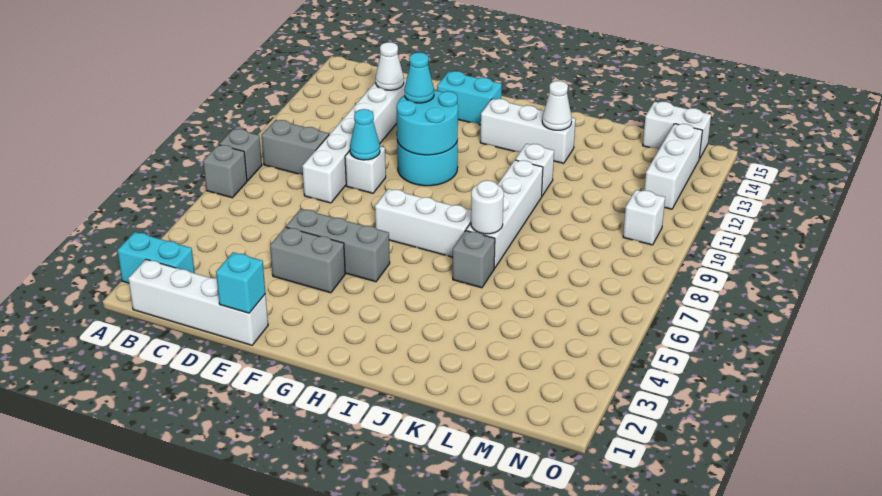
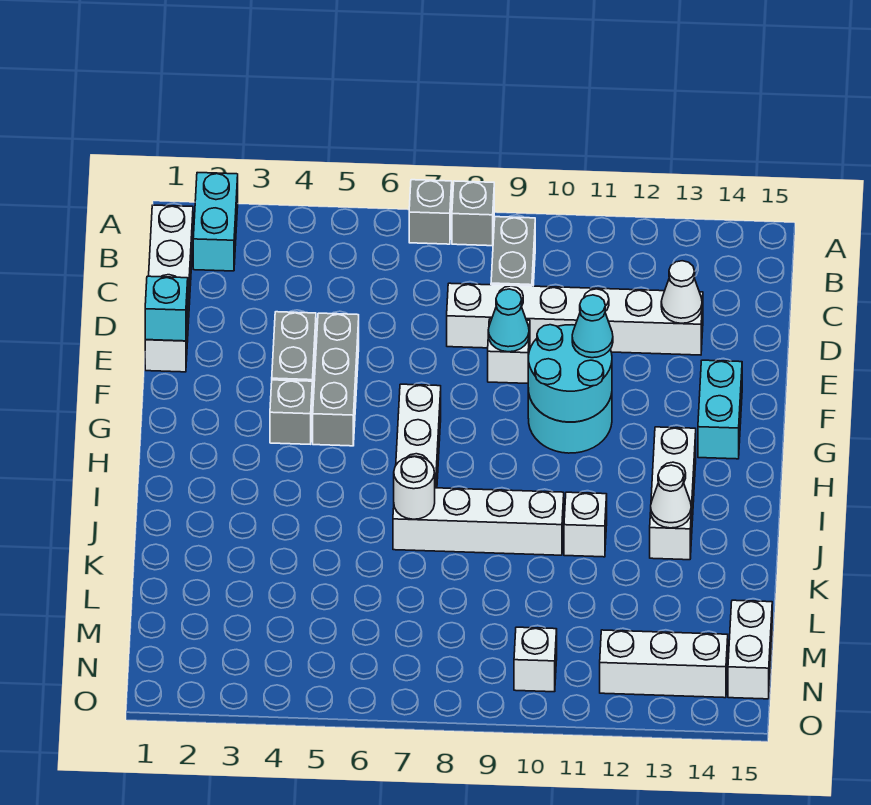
grey 1x1 brick [453,231,495,288] -> grey 1x1 brick moved to [270,380,312,444]

